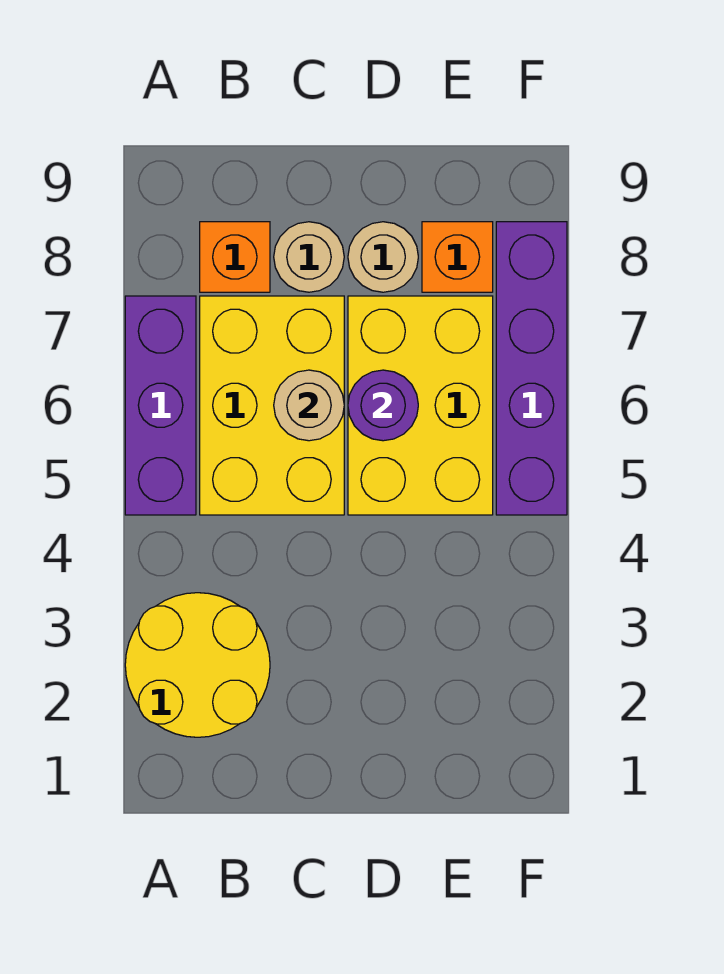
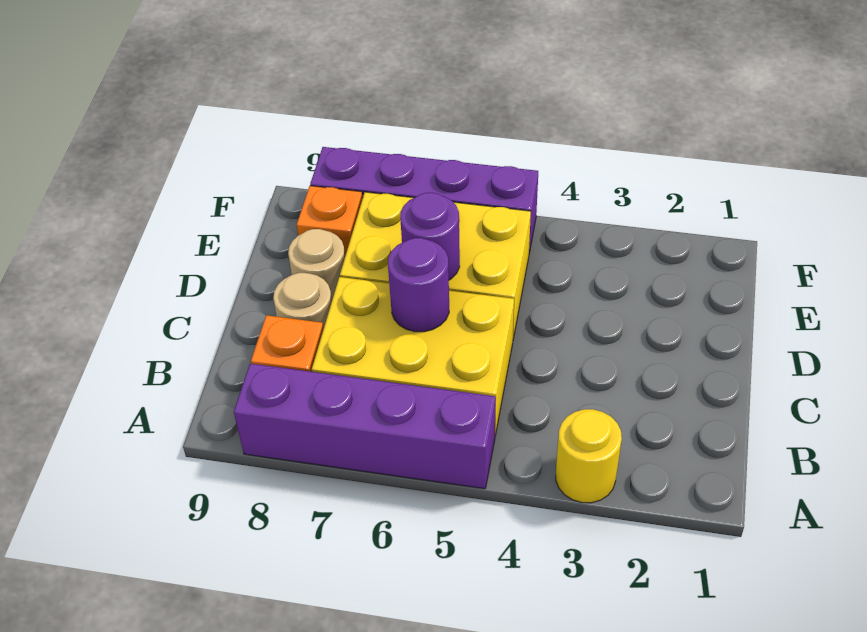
yellow 2x2 round brick [125,593,270,737] -> yellow 1x1 round brick [556,409,622,503]
purple 1x3 brick [125,296,196,515] -> purple 1x4 brick [234,364,496,489]
tan 1x1 round brick [274,370,344,441] -> purple 1x1 round brick [388,238,449,332]

